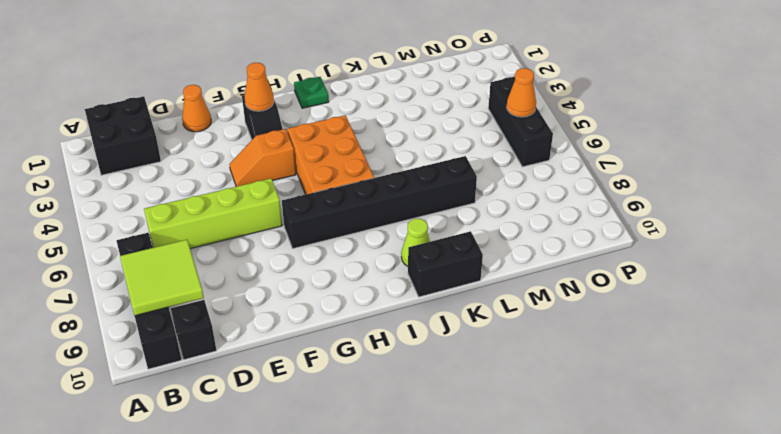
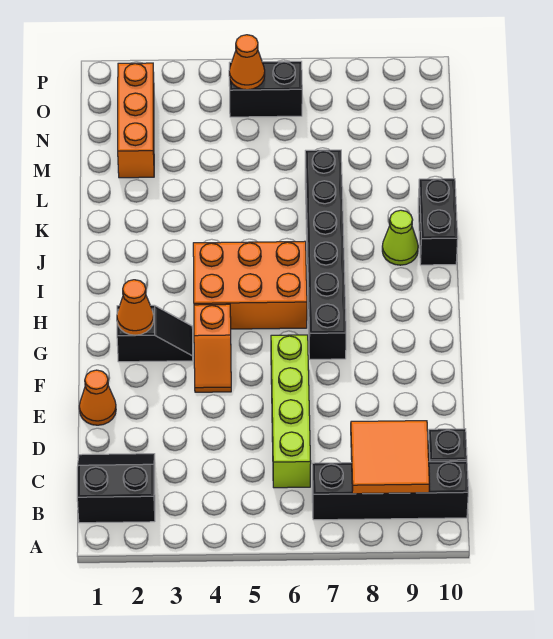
black 2x2 brick [85,96,161,175] -> black 2x2 slope [77,454,155,523]
lime 2x2 tile [120,240,204,316] -> orange 2x2 tile [351,421,429,494]
green 1x1 plate [294,77,329,108] -> none
none -> orange 1x3 brick [118,63,154,178]
black 1x3 brick [488,77,553,167] -> black 1x2 brick [229,61,302,117]

